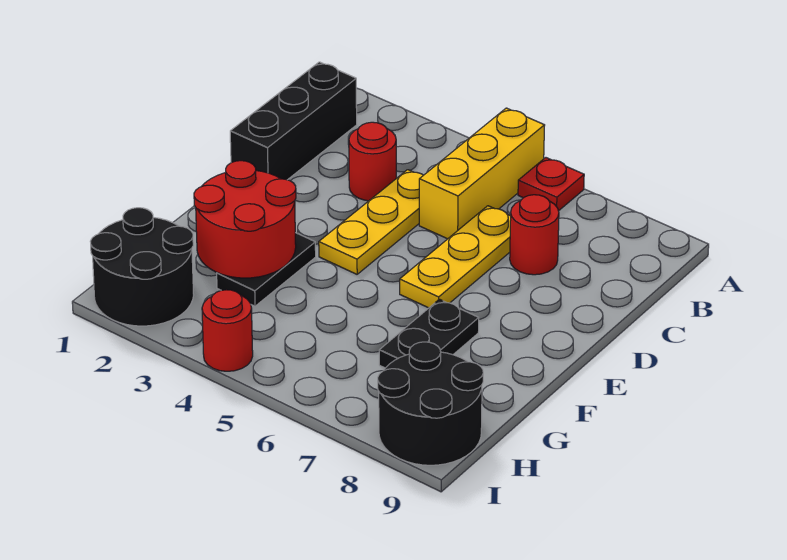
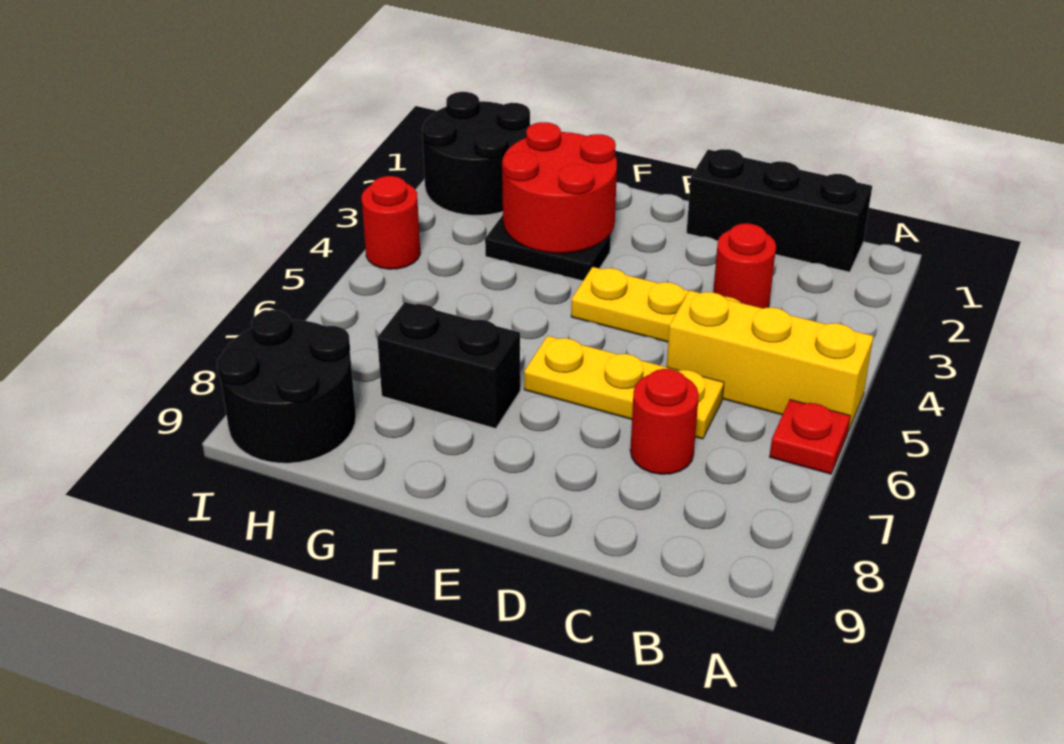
black 1x2 plate [379,299,479,368] -> black 1x2 brick [377,302,520,429]

